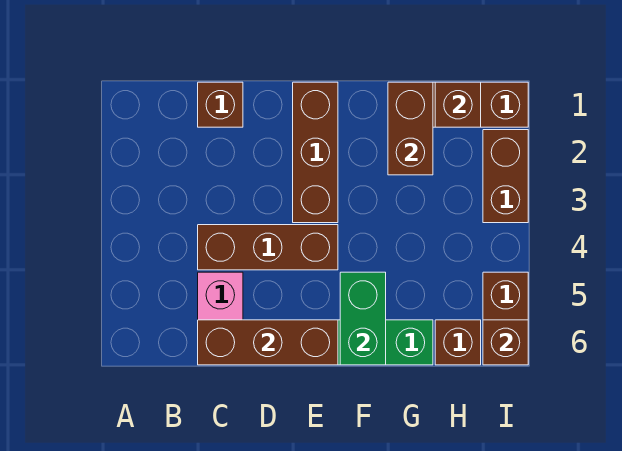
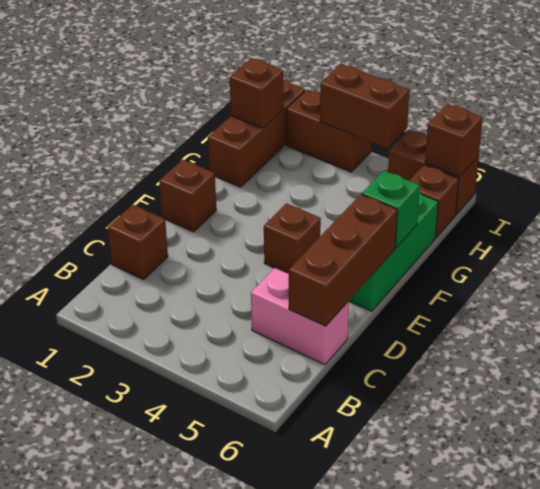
brown 1x3 brick [198,225,338,270] -> brown 1x1 brick [264,203,321,274]
brown 1x3 brick [293,82,338,223] -> brown 1x1 brick [159,160,216,232]
green 1x2 brick [340,272,386,365] -> green 1x1 brick [362,170,420,248]
brown 1x2 brick [388,82,433,175] -> brown 1x2 brick moved to [320,64,409,148]

